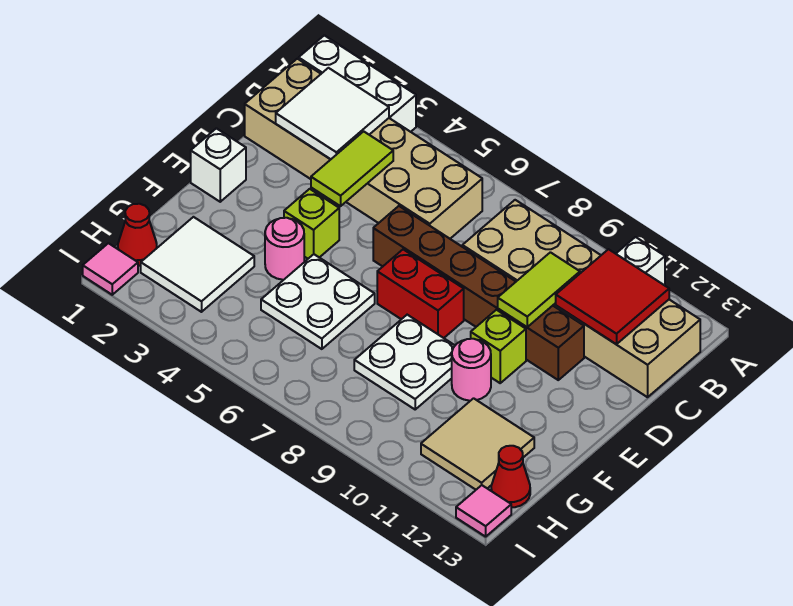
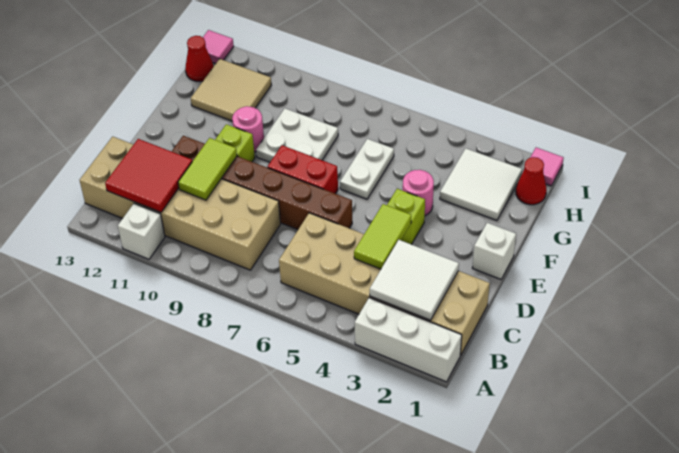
white 2x2 plate [261,254,375,349] -> white 1x2 plate [340,139,394,199]

